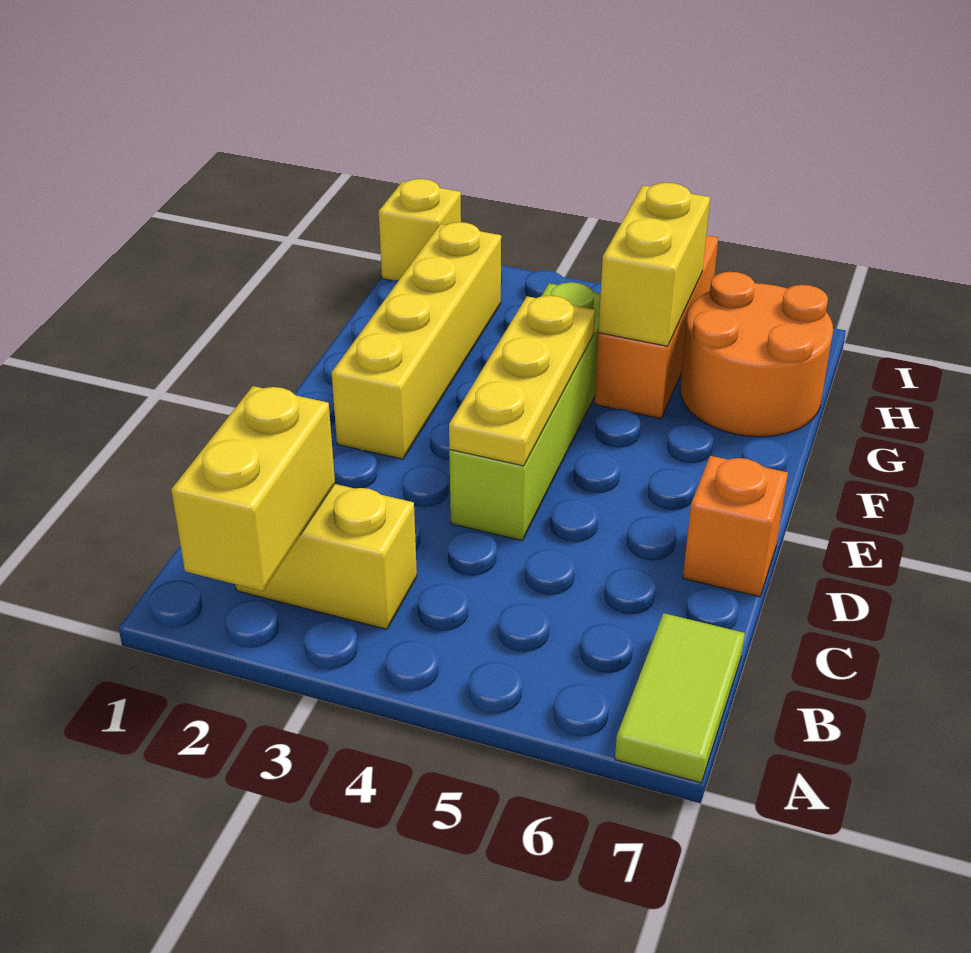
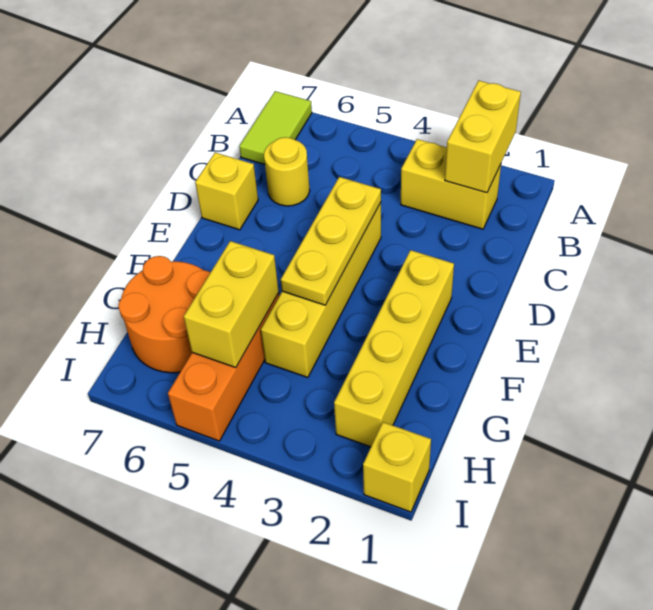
none -> yellow 1x1 round brick [264,137,310,206]
lime 1x4 brick [449,282,601,540] -> yellow 1x4 brick [261,202,381,377]
orange 1x1 brick [683,456,788,597] -> yellow 1x1 brick [195,153,258,230]

